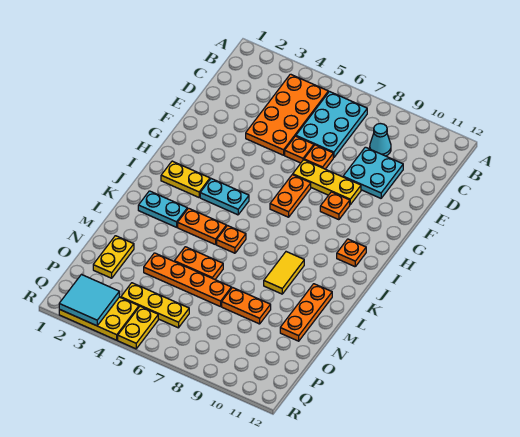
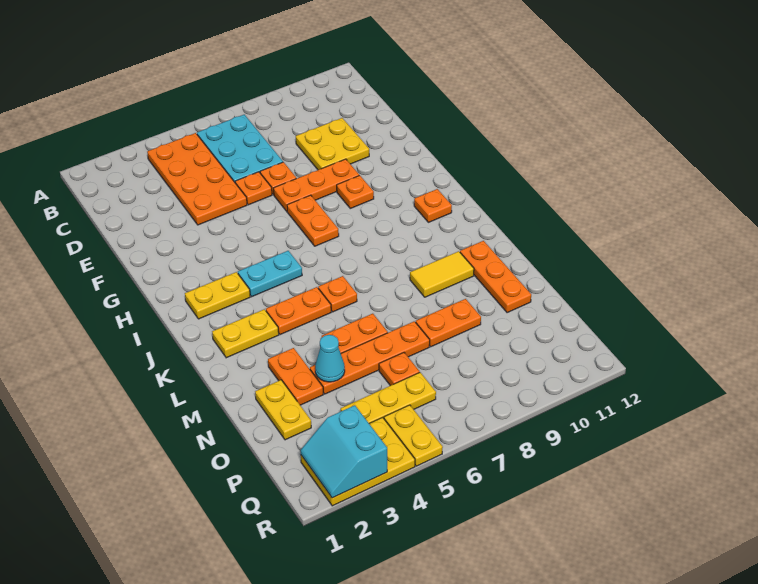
cyan 1x1 cone [370,124,391,156] -> cyan 1x1 cone moved to [315,335,345,382]
cyan 2x2 plate [343,147,403,198] -> yellow 2x2 plate [296,118,369,170]
yellow 1x3 plate [293,160,361,205] -> orange 1x3 plate [274,159,359,211]
cyan 1x2 plate [138,191,187,227] -> yellow 1x2 plate [212,309,279,358]
yellow 1x2 tile [264,252,304,294] -> yellow 1x2 tile turned to [410,251,474,297]
none -> orange 1x2 plate [268,348,323,405]
none -> orange 1x1 plate [379,353,420,386]
cyan 2x2 tile [59,274,119,326] -> cyan 2x2 slope [301,405,387,498]

